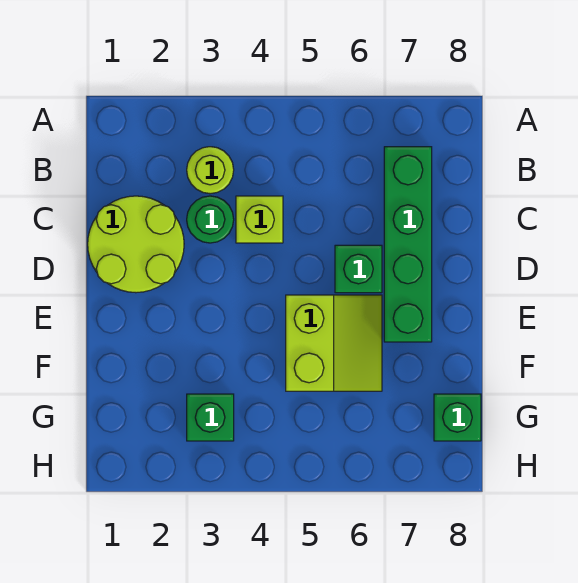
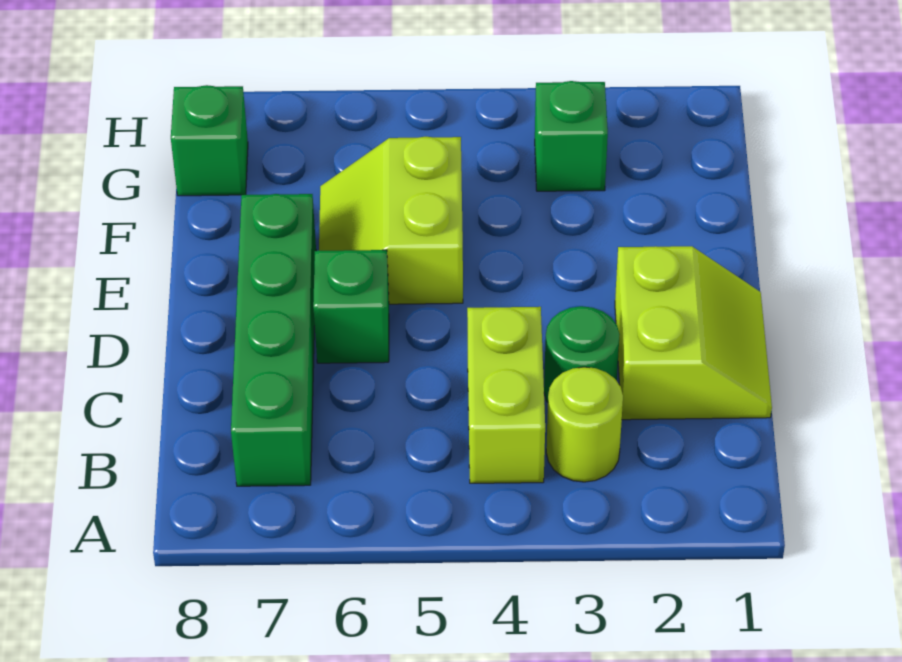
lime 2x2 round brick [88,196,184,293] -> lime 2x2 slope [615,246,772,420]
lime 1x1 brick [236,196,283,243] -> lime 1x2 brick [467,307,545,483]

